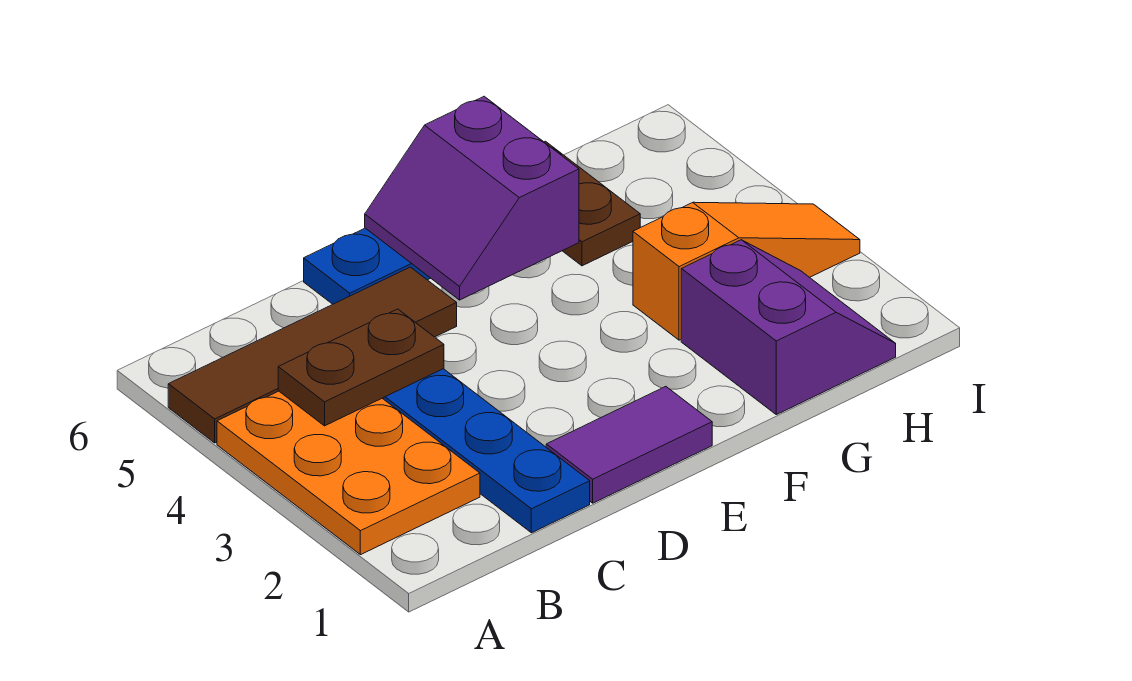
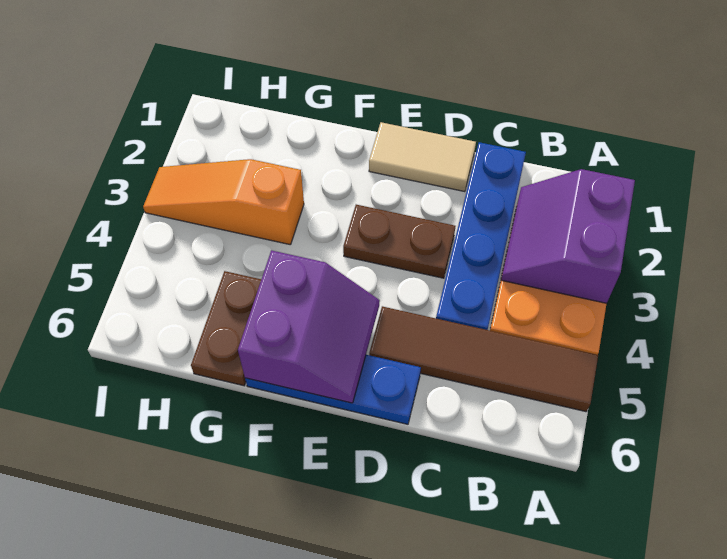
brown 1x2 plate [278,309,444,426] -> brown 1x2 plate moved to [343,205,455,278]
purple 1x2 tile [546,387,712,503] -> tan 1x2 tile [369,122,476,192]
purple 2x2 slope [681,240,896,415] -> purple 2x2 slope moved to [501,169,635,303]

